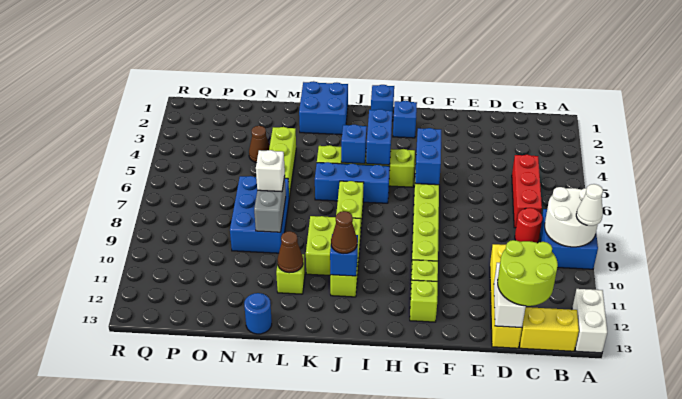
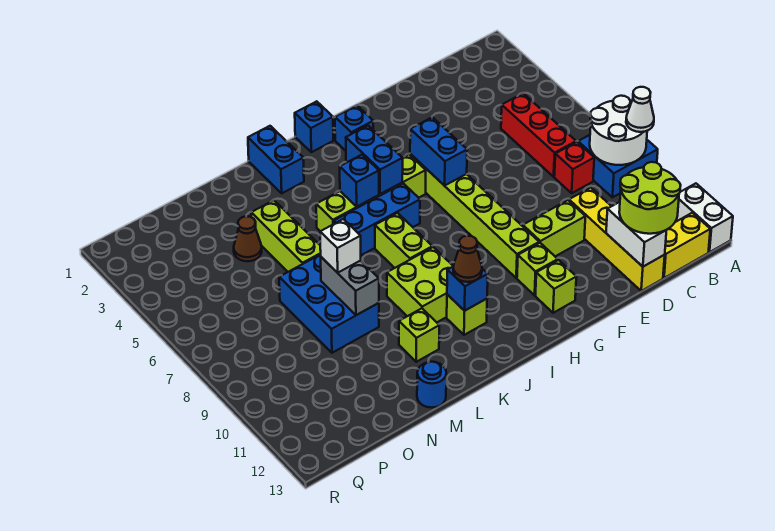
red 1x1 round brick [515,208,543,243] -> red 1x1 brick [554,142,594,193]
none -> lime 1x2 brick [523,200,586,256]
blue 2x2 brick [299,81,348,135] -> blue 1x2 brick [248,126,304,193]
brown 1x1 cone [277,231,303,273] -> none

